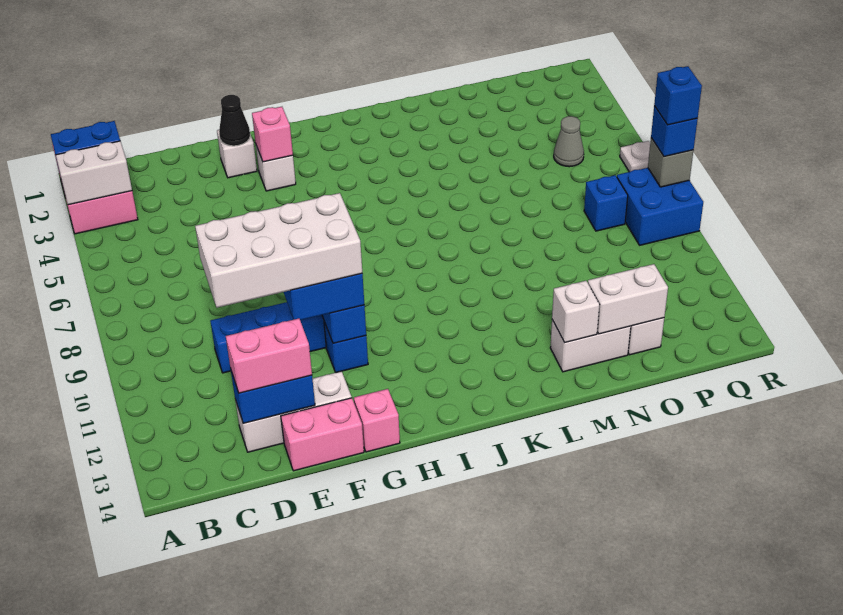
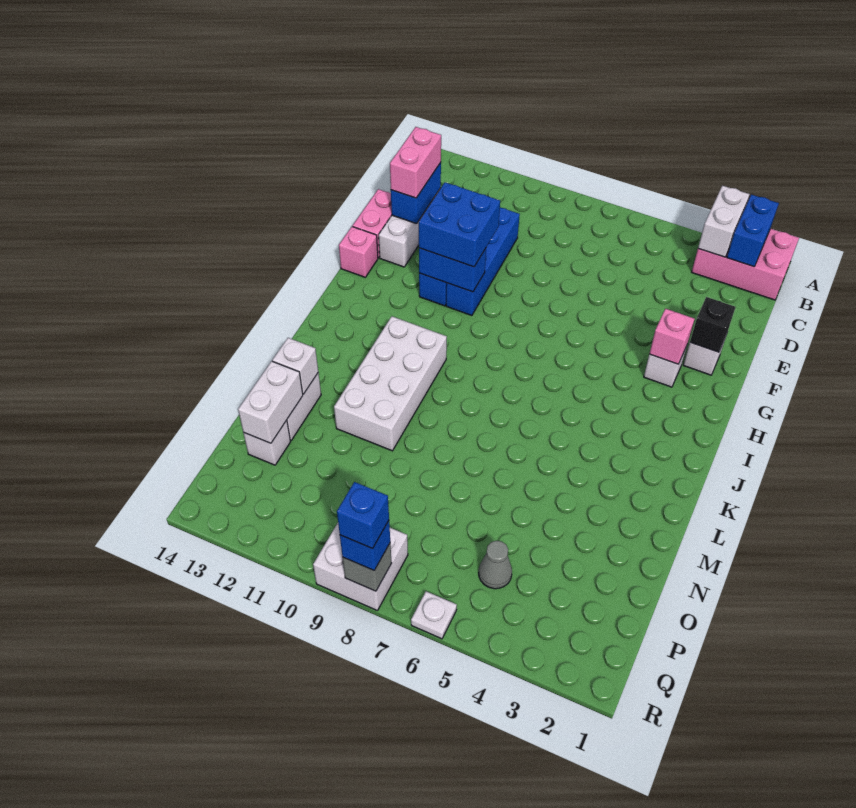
white 2x4 brick [195,193,362,308] -> white 2x4 brick moved to [334,316,447,451]
black 1x1 cone [219,95,250,146] -> black 1x1 brick [690,297,735,352]
blue 1x1 brick [584,175,628,231] -> none
blue 2x2 brick [617,168,703,245] -> white 2x2 brick [313,523,408,611]

